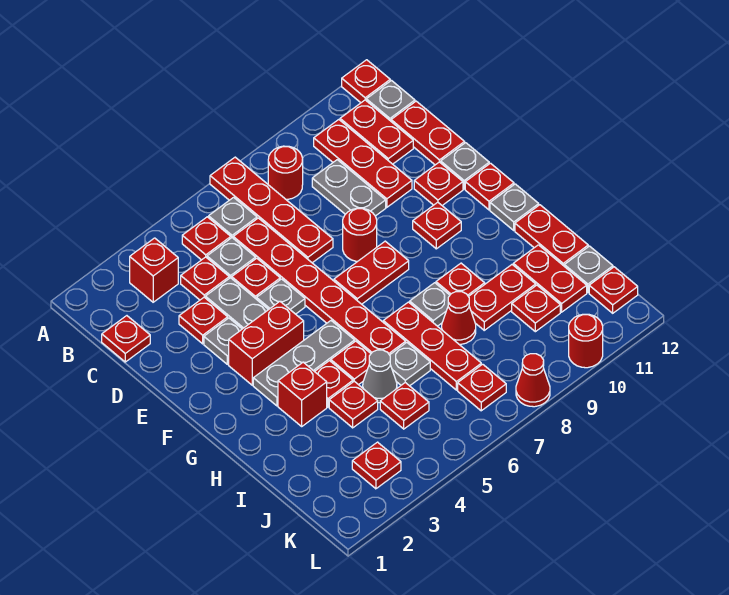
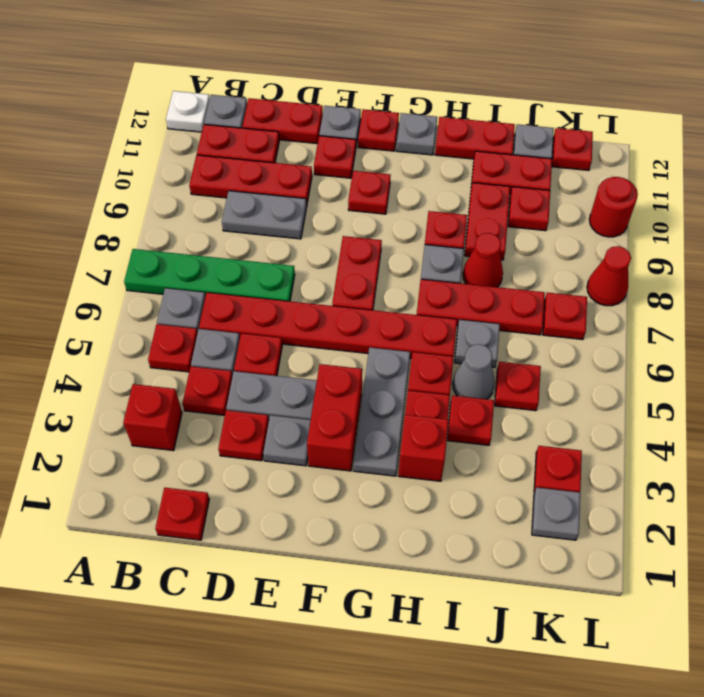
red 1x4 plate [210,157,333,263] -> green 1x4 plate [124,249,295,301]
red 1x1 plate [342,60,390,103] -> white 1x1 plate [166,91,210,132]
red 1x1 round brick [268,146,303,199] -> none
grey 1x1 plate [256,279,305,314] -> grey 1x1 plate moved to [532,488,580,540]
red 1x1 round brick [343,208,377,261] -> none

